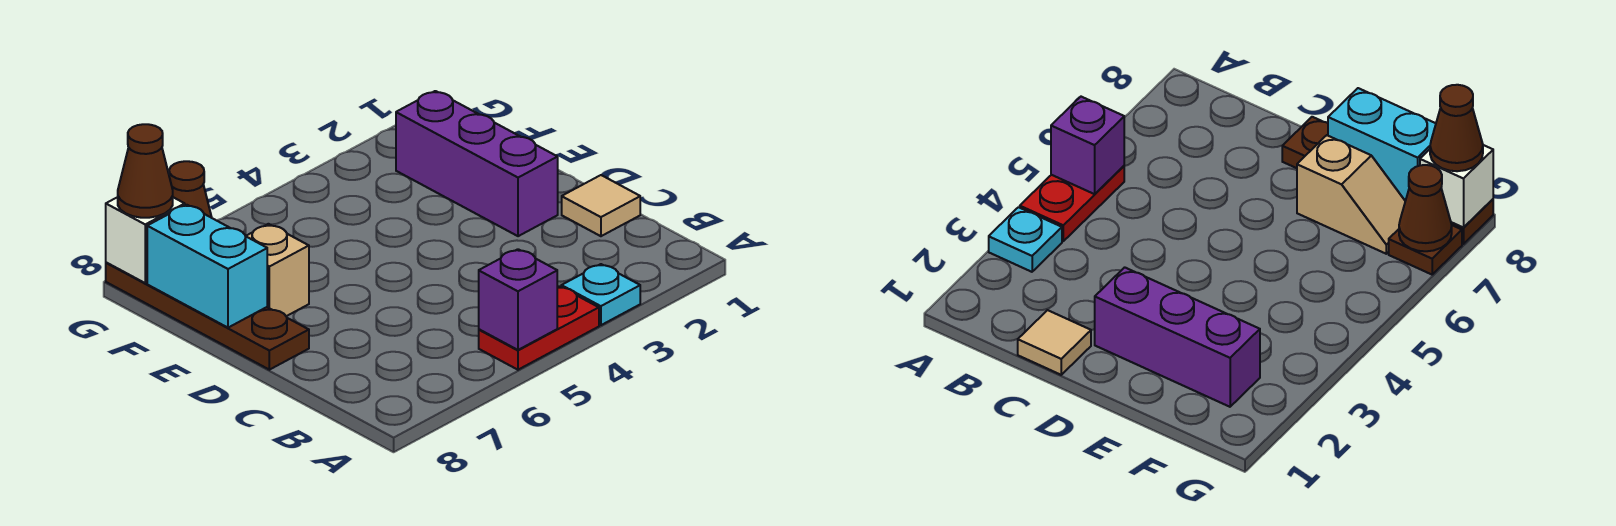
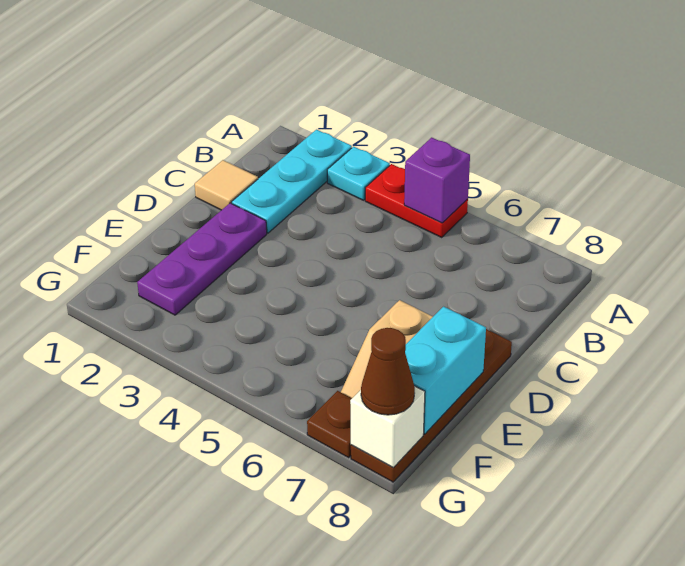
none -> cyan 1x3 plate [232,130,352,233]
purple 1x3 brick [396,91,558,236] -> purple 1x3 plate [137,203,267,315]
brown 1x1 cone [169,161,212,218] -> none

